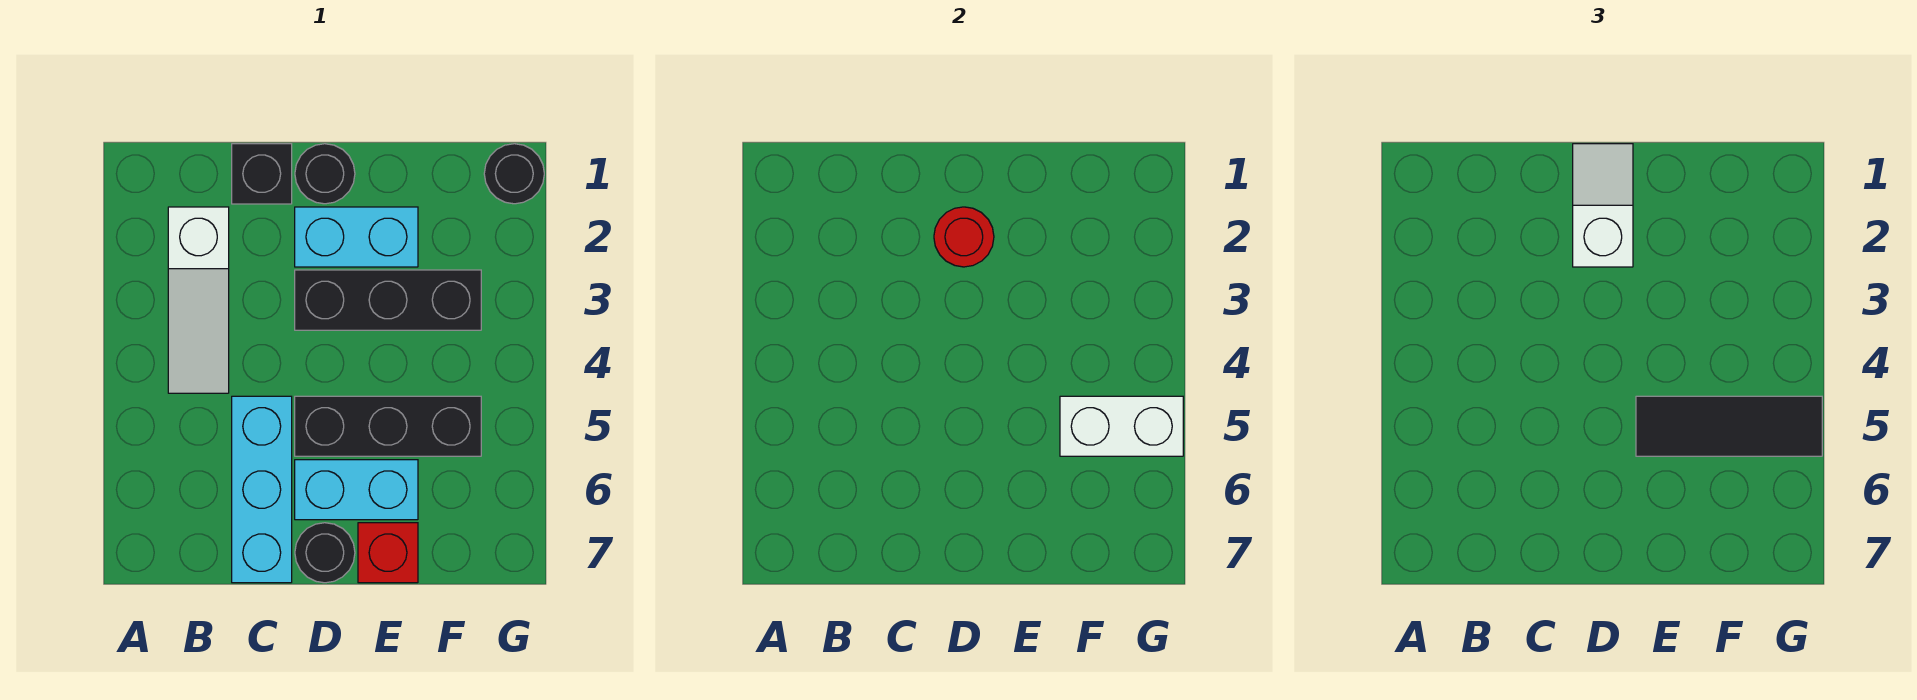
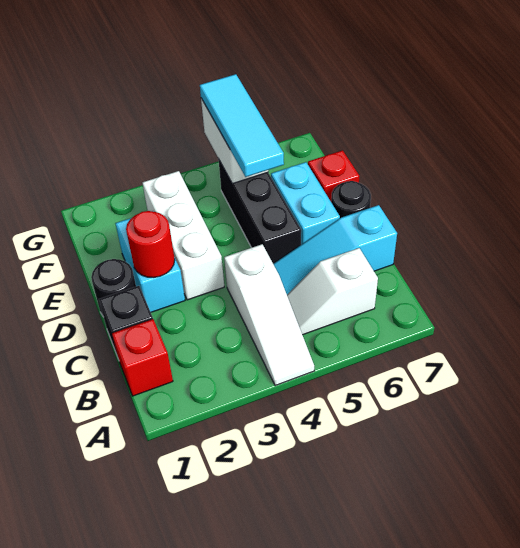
none -> red 1x1 brick [112,319,173,396]
white 1x3 slope [168,207,229,393] -> white 1x3 slope turned to [224,244,314,386]
cyan 1x3 brick [232,396,292,583] -> cyan 1x3 slope [274,205,397,294]
white 1x2 slope [1573,144,1633,267] -> white 1x2 slope moved to [287,248,378,335]
black 1x3 brick [295,270,481,330] -> white 1x3 brick [142,171,224,300]
black 1x3 tile [1636,396,1822,456] -> cyan 1x3 tile [200,74,284,177]
black 1x1 round brick [484,144,544,204] -> none

